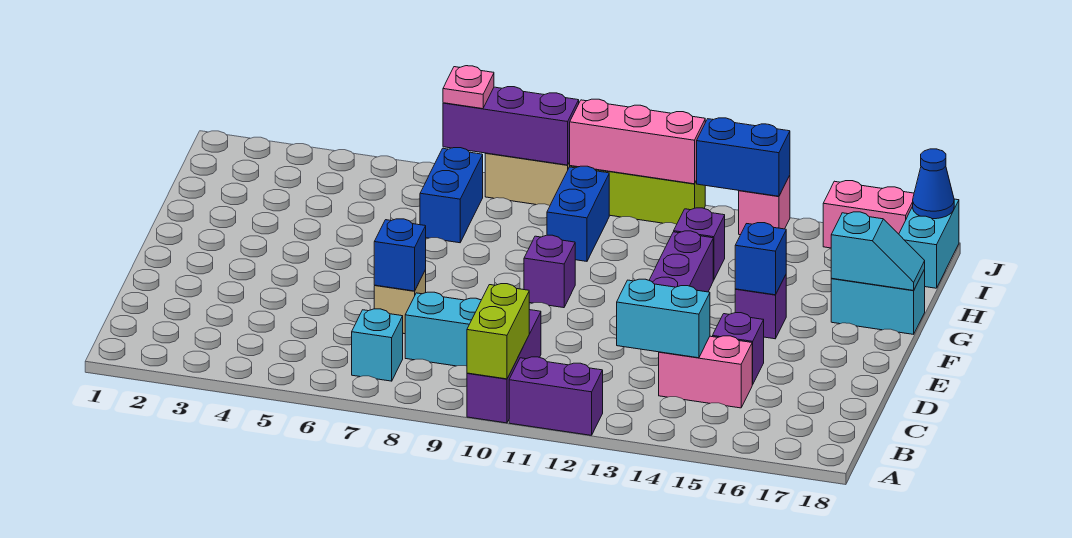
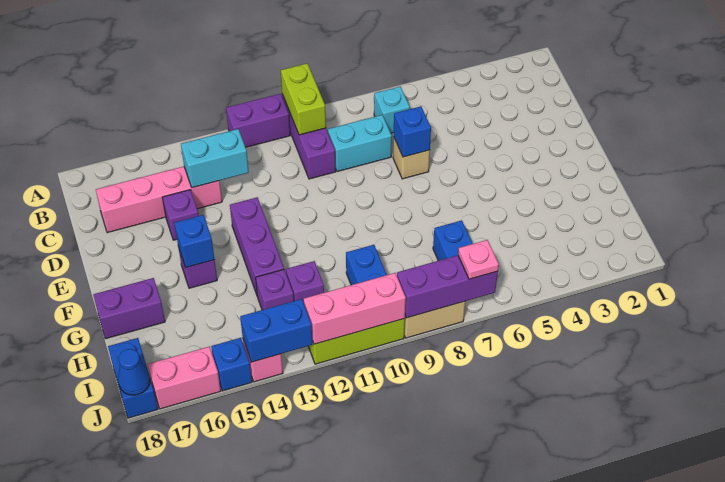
pink 1x2 brick [659,336,752,408] -> pink 1x4 brick [96,166,222,233]
purple 1x1 brick [524,235,575,308] -> purple 1x1 brick moved to [286,261,324,302]
cyan 1x2 brick [831,270,925,334] -> purple 1x2 brick [93,278,165,339]
cyan 1x2 slope [831,212,925,290] -> none
cyan 1x2 brick [899,199,959,288] -> blue 1x2 brick [108,338,158,418]
none -> blue 1x1 brick [211,338,252,391]

